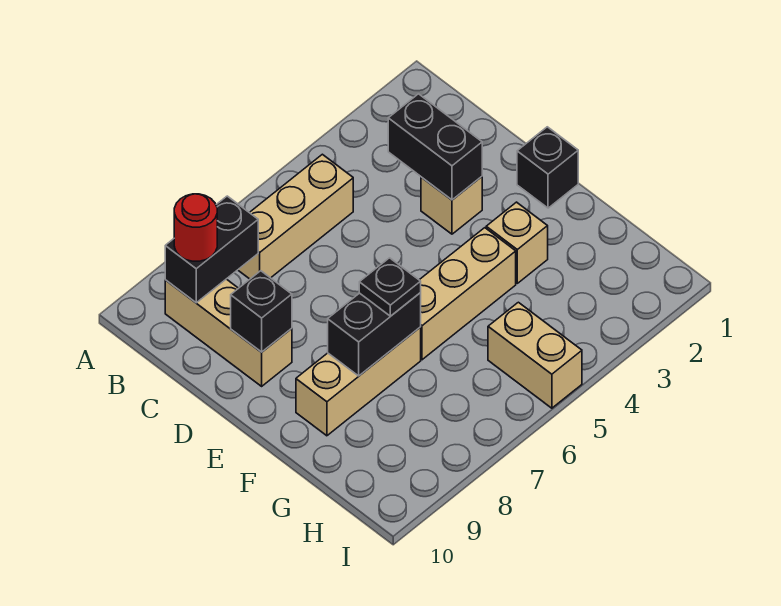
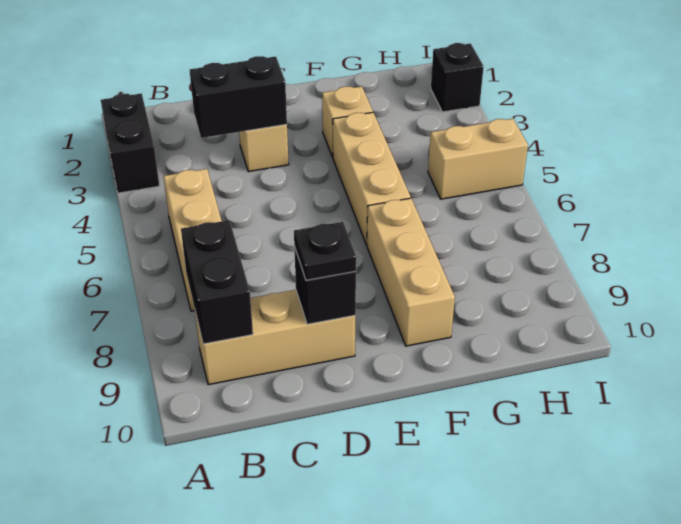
red 1x1 round brick [174,194,217,261] -> none
black 1x1 brick [517,127,578,208] -> black 1x1 brick moved to [431,43,484,112]
black 1x2 brick [328,293,421,376] -> black 1x2 brick moved to [101,93,160,193]
black 1x1 plate [359,258,421,316] -> black 1x1 plate moved to [294,222,356,280]

